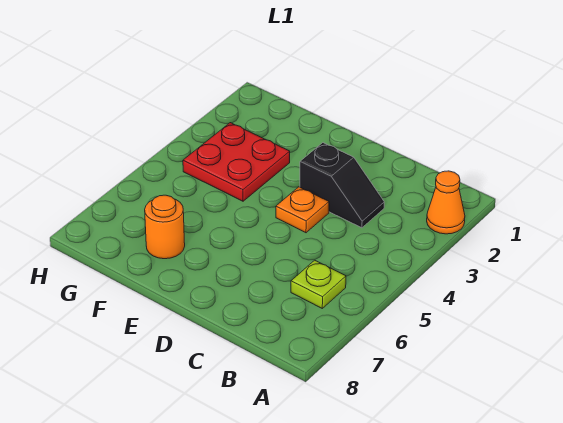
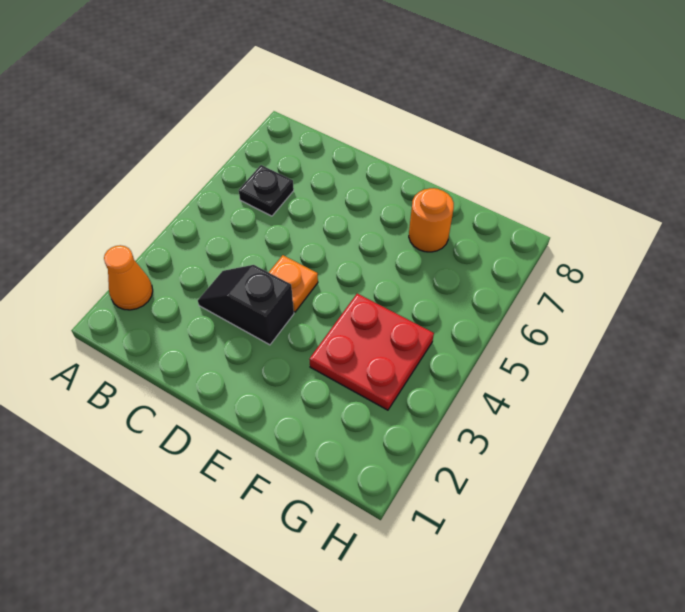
lime 1x1 plate [291,260,346,308] -> black 1x1 plate [239,165,294,216]

